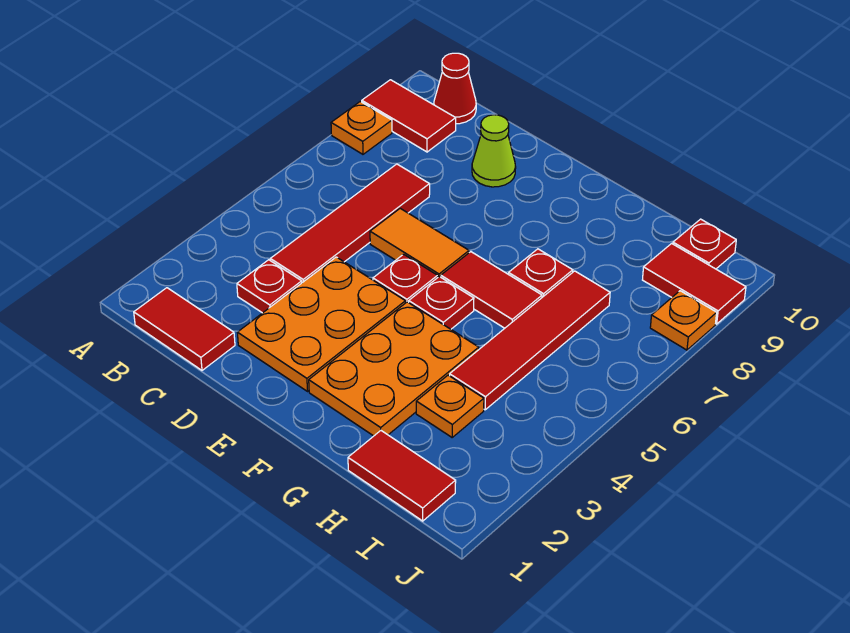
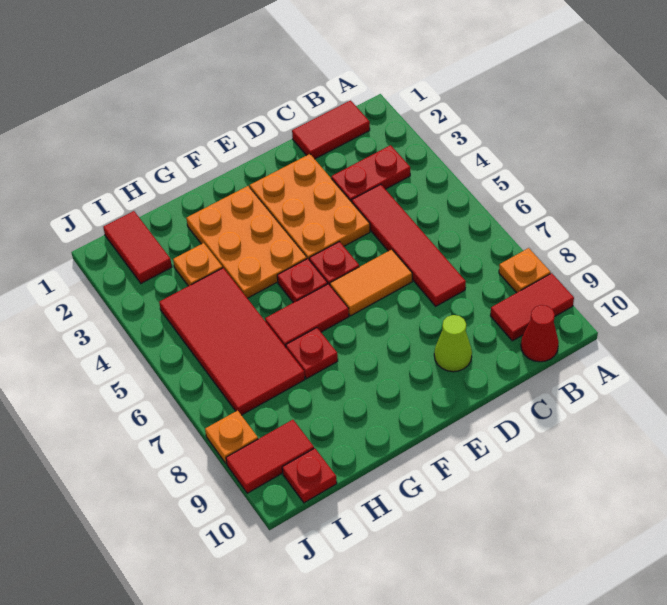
red 1x1 plate [237,260,302,313] -> red 1x2 plate [331,145,410,202]
red 1x2 tile [348,431,456,521] -> red 1x2 tile turned to [103,211,172,283]
red 1x4 tile [450,271,610,410] -> red 2x4 tile [159,268,305,415]

